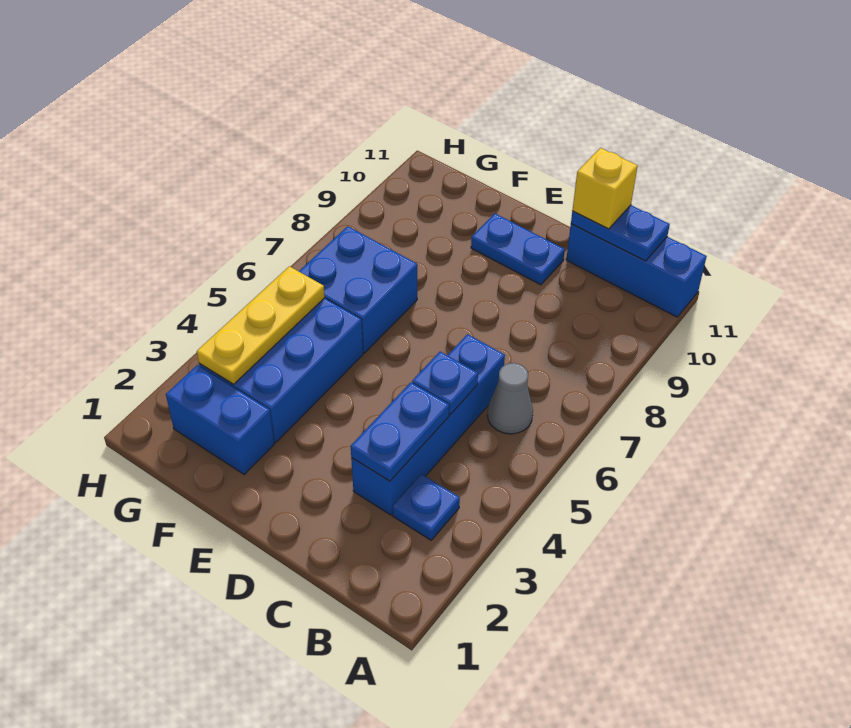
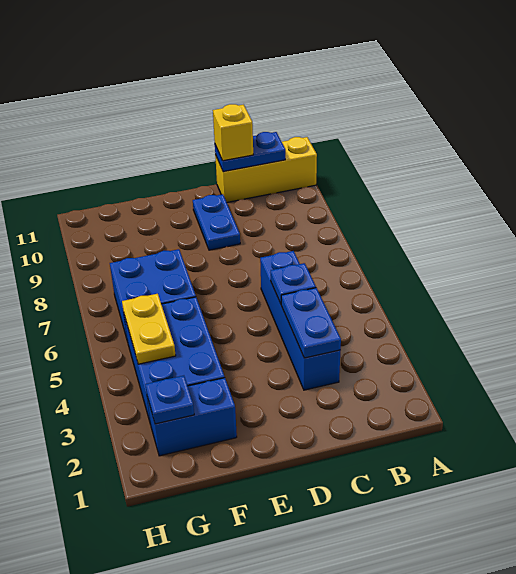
blue 1x3 brick [566,224,707,317] -> yellow 1x3 brick [215,137,317,202]
blue 1x1 plate [393,474,460,540] -> blue 1x1 plate moved to [145,376,194,424]
grey 1x1 cone [487,363,533,434] -> none
blue 1x2 plate [471,214,565,285] -> blue 1x2 plate turned to [193,194,240,250]
yellow 1x3 plate [197,266,325,384] -> yellow 1x2 plate [122,294,176,364]

